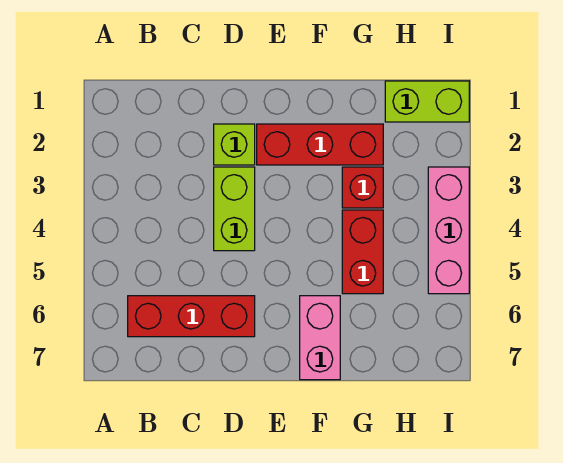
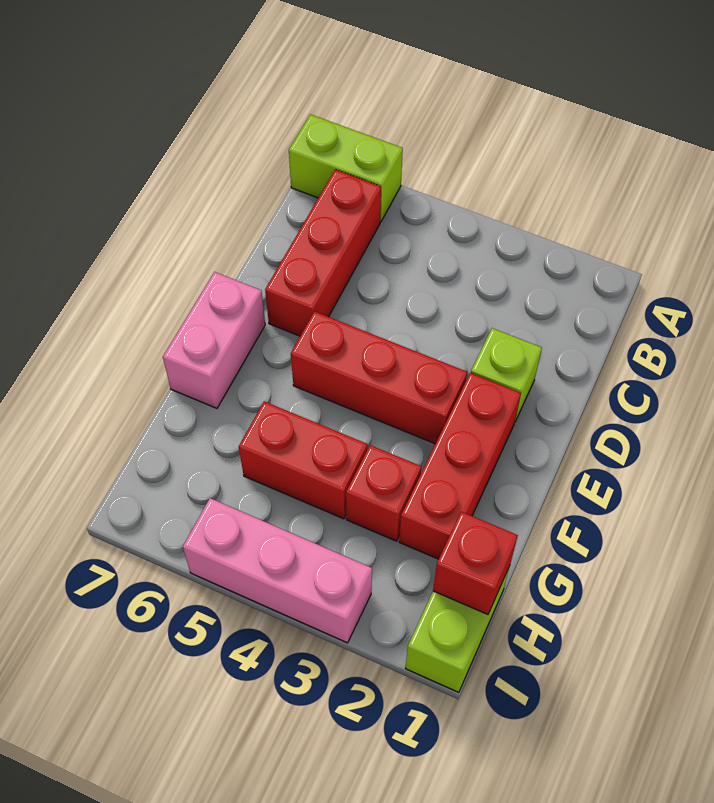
lime 1x2 brick [214,167,255,251] -> lime 1x2 brick moved to [289,114,403,222]
none -> red 1x3 brick [291,311,467,444]
pink 1x2 brick [300,296,340,380] -> pink 1x2 brick turned to [163,272,265,408]
none -> red 1x1 brick [433,512,518,614]

